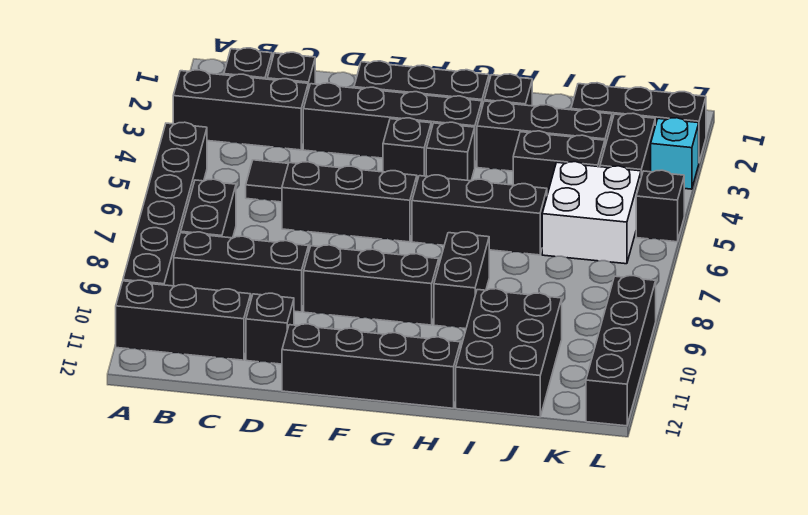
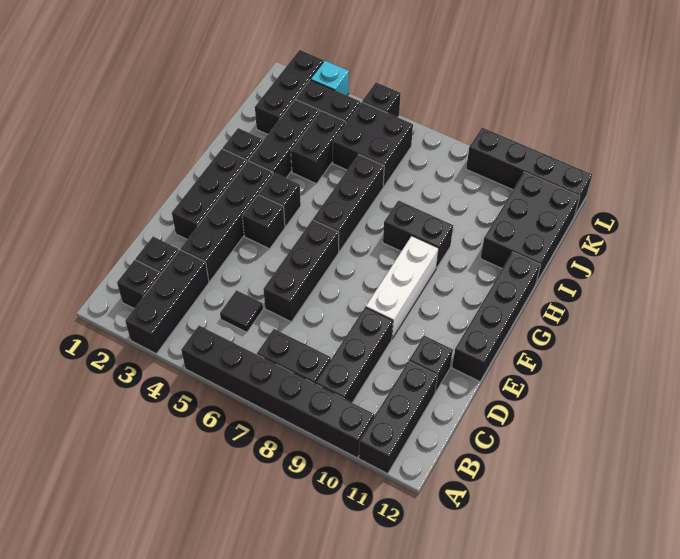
black 1x3 brick [304,245,439,325] -> white 1x3 brick [366,236,439,339]
black 2x3 brick [456,289,562,417] -> black 2x3 brick turned to [481,172,580,283]
white 2x2 brick [542,162,641,264] -> black 2x2 brick [333,102,413,187]

